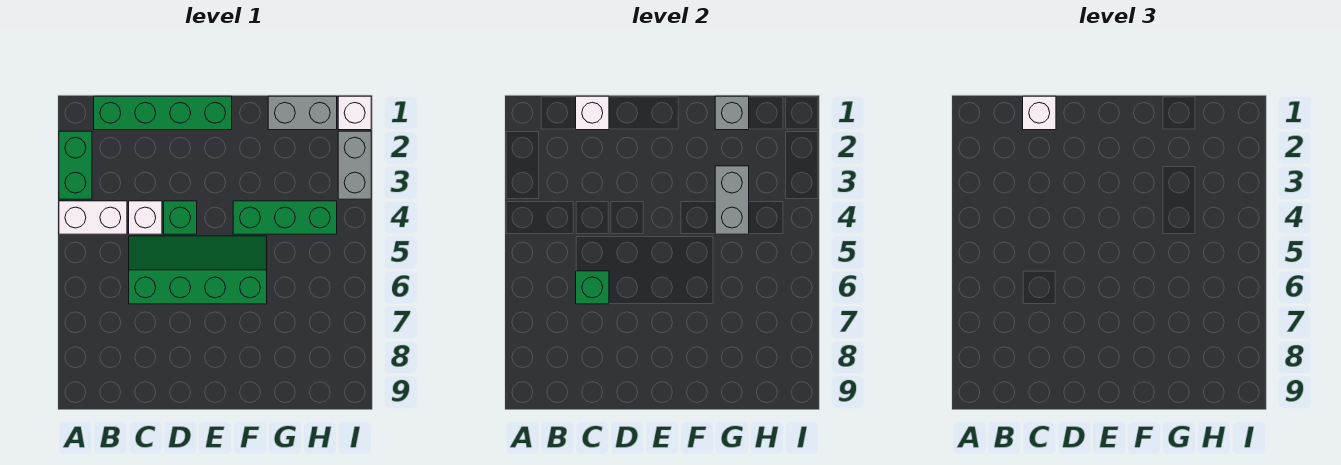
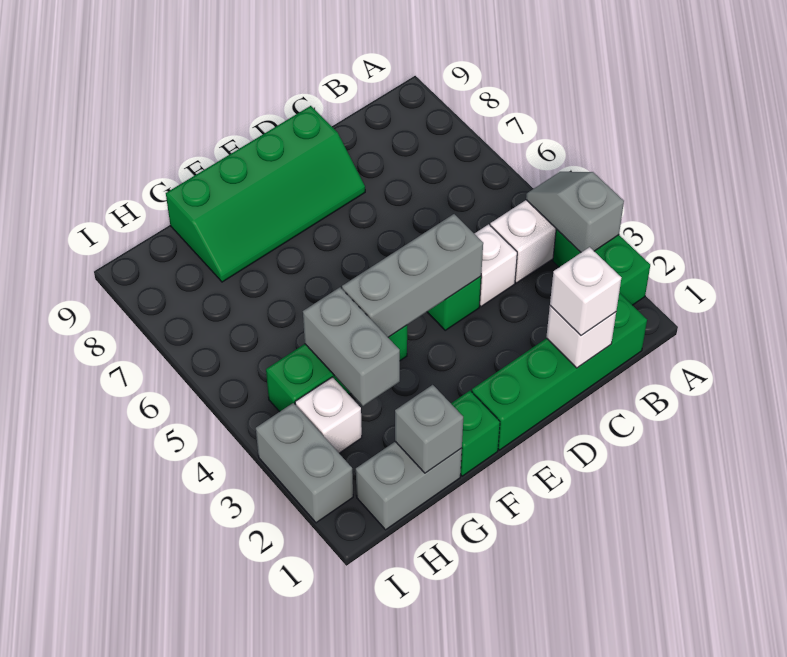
none -> grey 1x2 slope [526,172,624,252]
green 2x4 slope [129,236,267,304] -> green 2x4 slope moved to [166,106,365,282]
green 1x1 brick [576,271,609,304] -> green 1x1 brick moved to [451,391,500,476]
none -> grey 1x3 brick [342,214,483,337]
white 1x1 brick [338,96,371,130] -> white 1x1 brick moved to [295,377,362,453]

